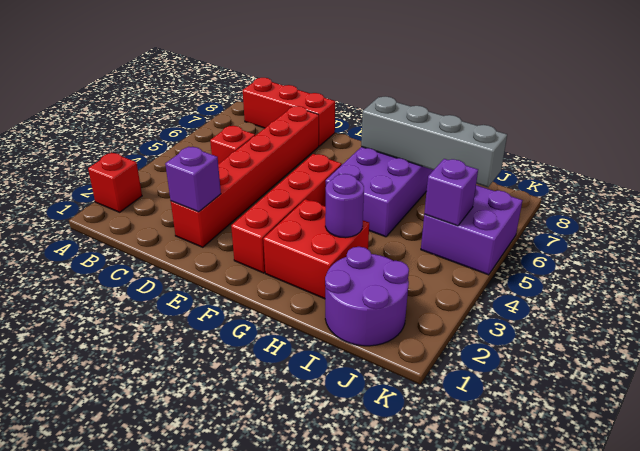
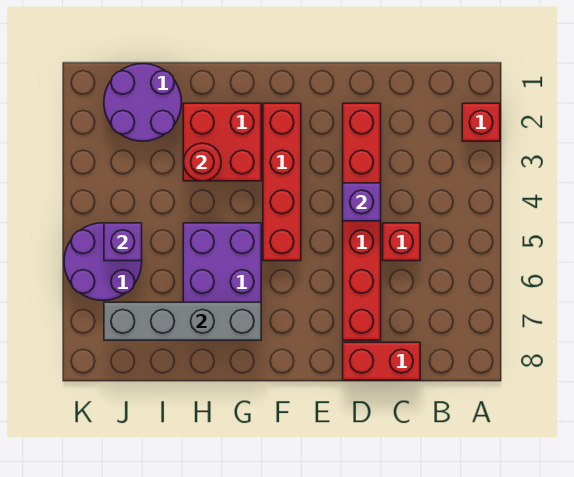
red 1x3 brick [243,78,335,146] -> red 1x2 brick [343,342,420,380]
purple 1x1 brick [165,147,221,212] -> purple 1x1 brick moved to [343,183,381,221]
purple 1x1 round brick [325,174,364,238] -> red 1x1 round brick [183,143,221,181]
purple 2x2 brick [421,185,523,275] -> purple 2x2 round brick [64,223,142,301]

